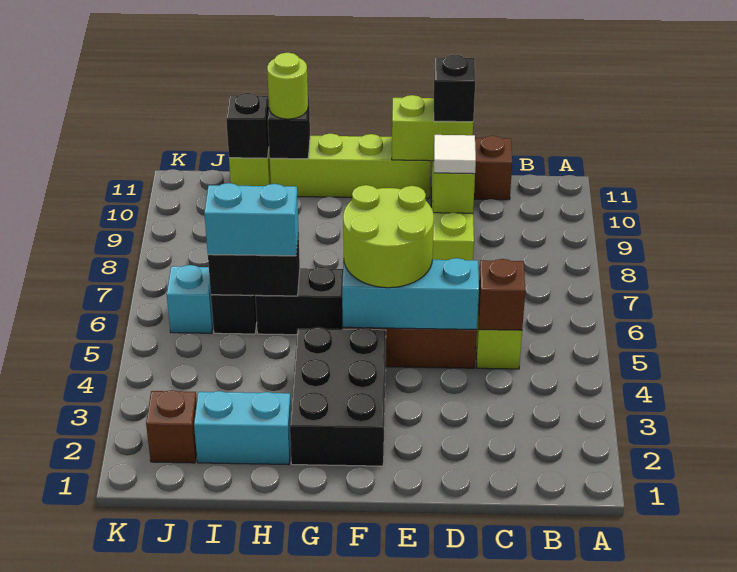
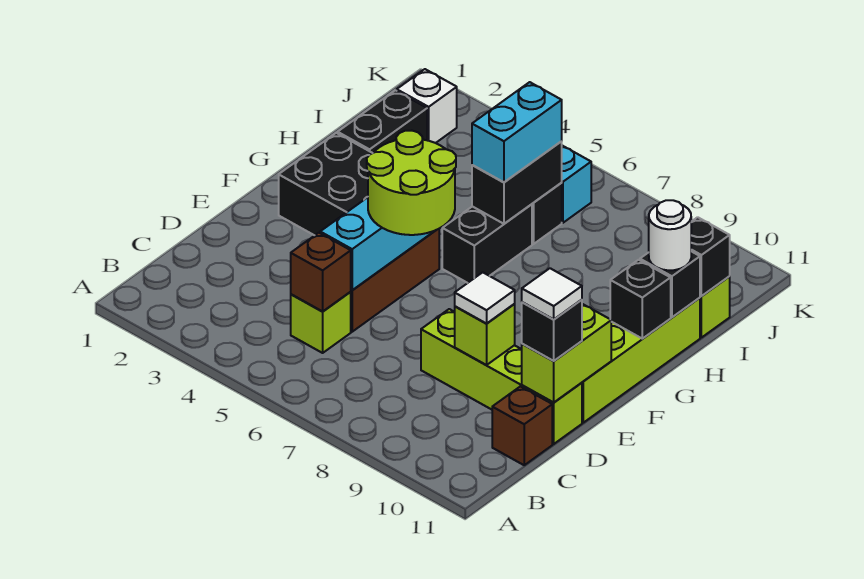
none -> white 1x1 tile [522,268,582,319]
none -> black 1x1 brick [610,260,671,339]
cyan 1x2 brick [194,391,291,465] -> black 1x2 brick [338,90,427,153]
lime 1x1 round brick [267,53,308,119] -> white 1x1 round brick [649,200,691,270]
brown 1x1 brick [146,390,197,463] -> white 1x1 brick [397,69,457,143]

